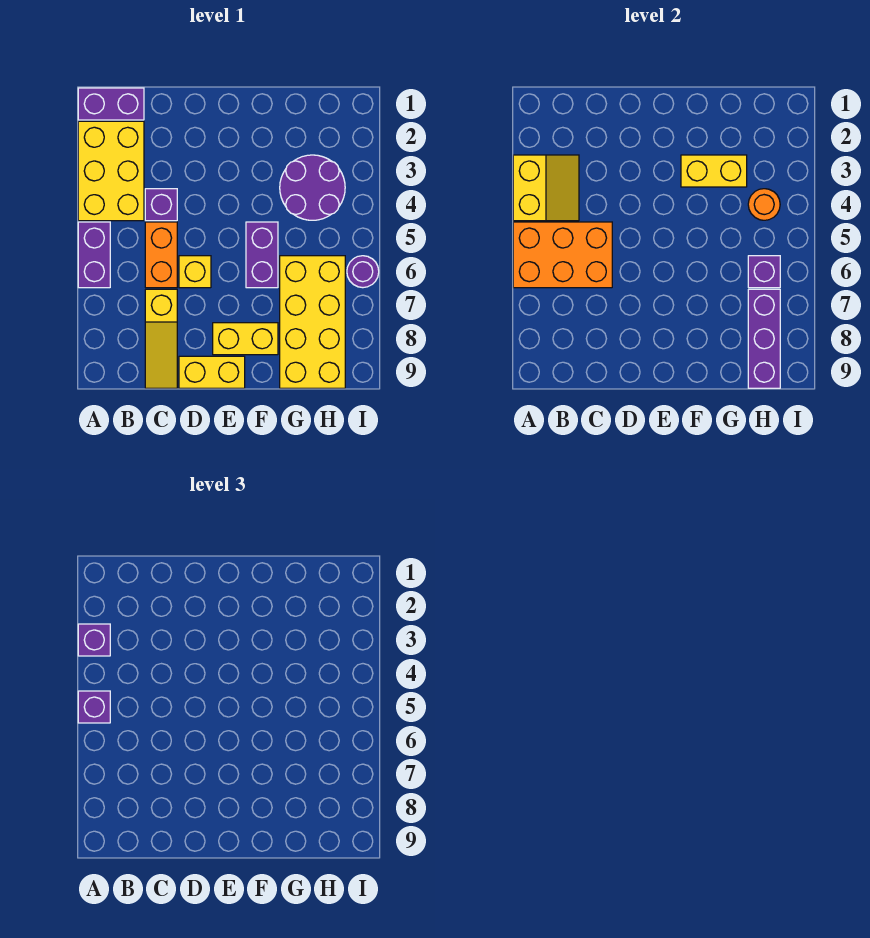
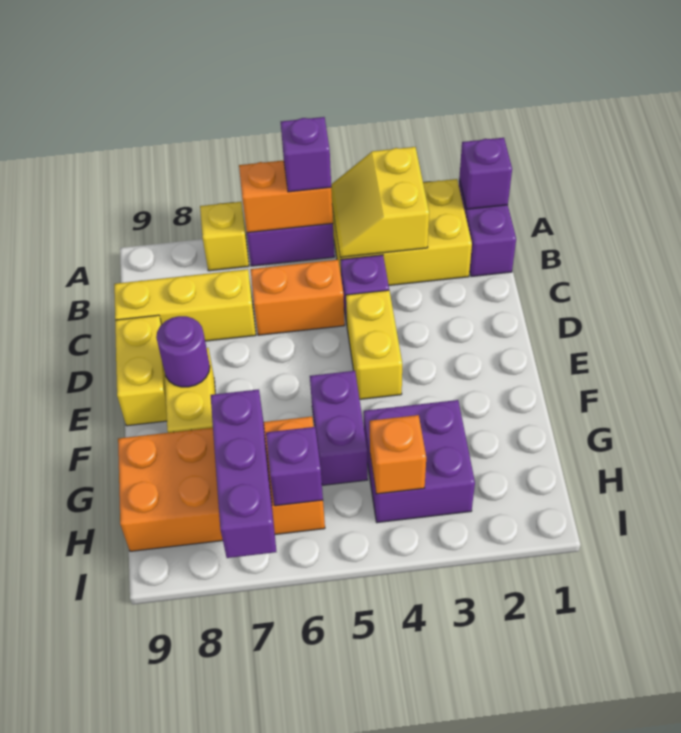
yellow 2x2 slope [513,155,579,221] -> yellow 2x2 slope turned to [331,147,429,257]
purple 1x1 brick [78,624,110,656] -> purple 1x1 brick moved to [459,138,512,209]
orange 2x3 brick [513,222,612,288] -> orange 1x2 brick [239,161,333,233]
yellow 1x3 slope [145,289,177,388] -> yellow 1x3 brick [114,269,256,341]
yellow 1x1 brick [179,256,211,288] -> yellow 1x1 brick moved to [200,202,249,271]
yellow 1x2 brick [681,155,747,187] -> yellow 1x2 brick moved to [346,290,402,399]
purple 1x2 brick [246,222,278,288] -> purple 1x2 brick turned to [310,371,368,485]
purple 2x2 round brick [280,155,345,220] -> purple 2x2 brick [364,400,475,523]
yellow 2x4 brick [280,256,345,388] -> orange 2x4 brick [118,417,325,551]
orange 1x1 round brick [748,189,780,220] -> orange 1x1 brick [370,415,426,494]
purple 1x3 brick [748,289,780,388] -> purple 1x3 brick turned to [211,389,276,558]
purple 1x1 round brick [347,256,379,288] -> purple 1x1 round brick moved to [156,316,210,387]

